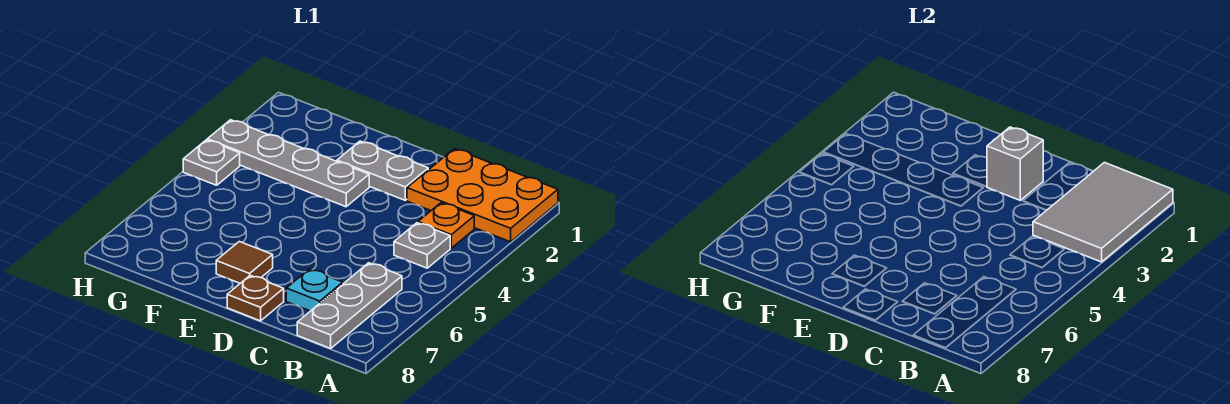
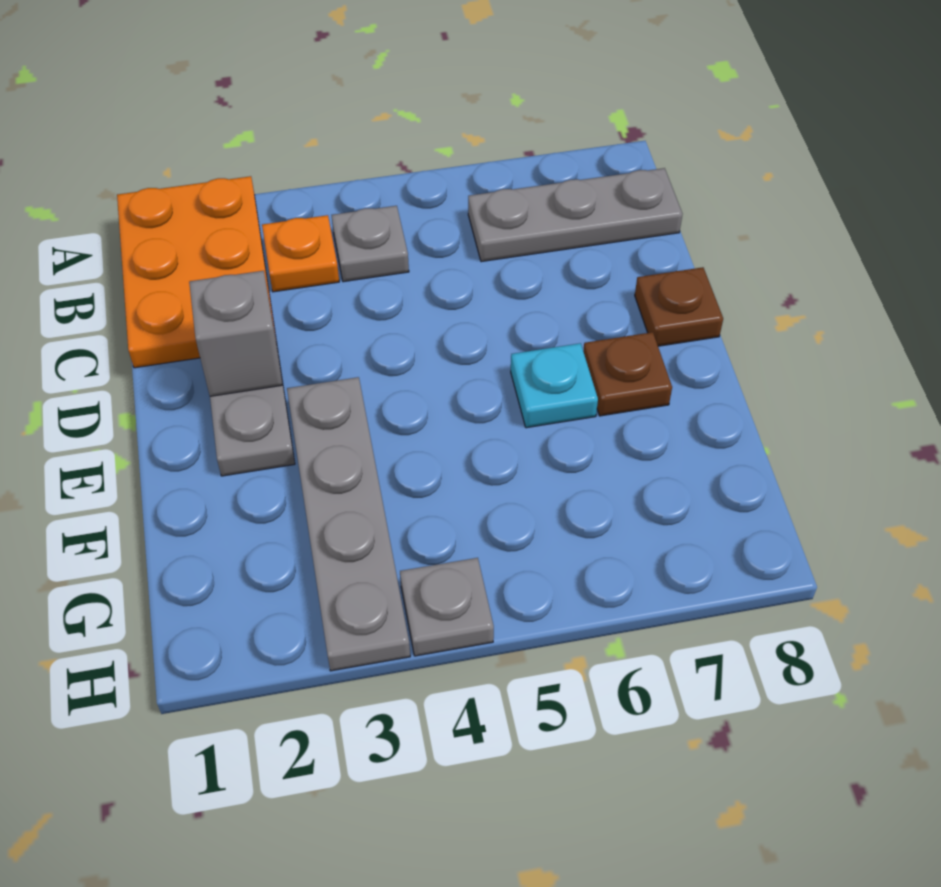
grey 2x3 tile [1033,163,1173,262] -> none
cyan 1x1 plate [286,269,343,311] -> cyan 1x1 plate moved to [511,343,598,428]
brown 1x1 tile [216,242,273,283] -> brown 1x1 plate [583,332,672,416]

